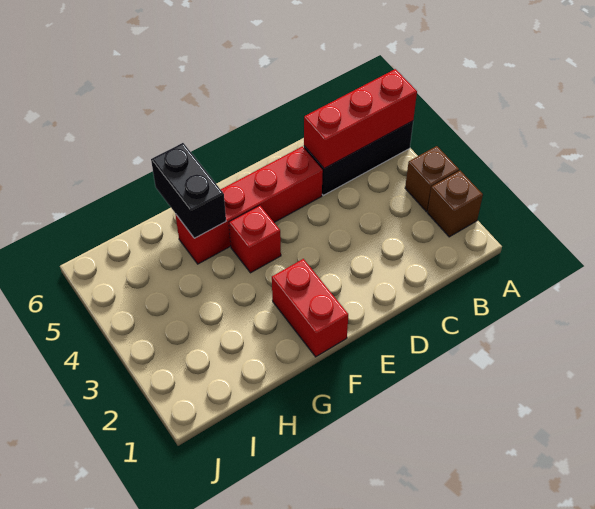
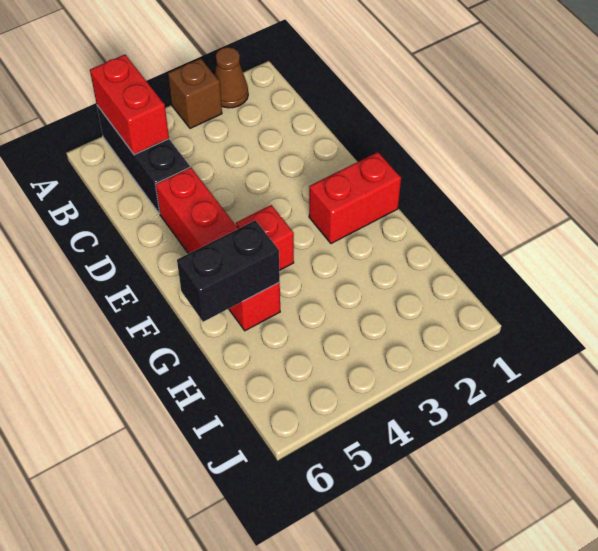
brown 1x1 brick [427,171,483,237] -> brown 1x1 cone [215,47,248,108]
red 1x3 brick [304,69,417,168] -> red 1x2 brick [90,55,169,155]

